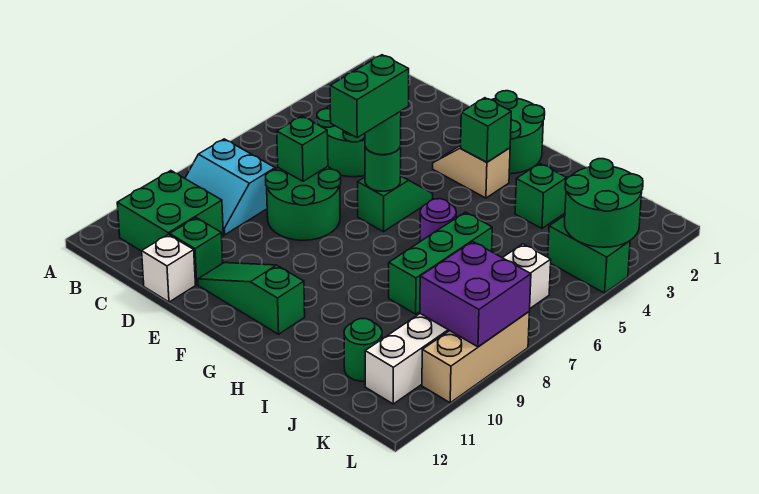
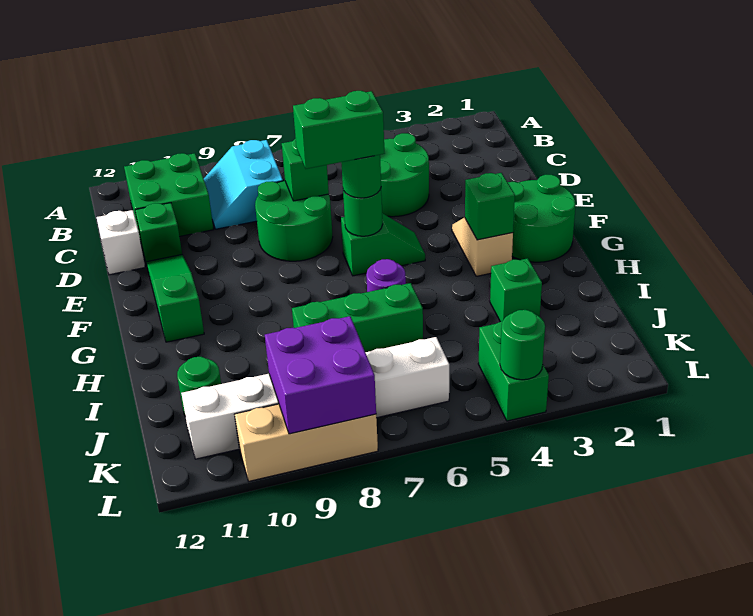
green 2x2 round brick [565,159,643,247] -> green 1x1 round brick [500,310,545,380]

